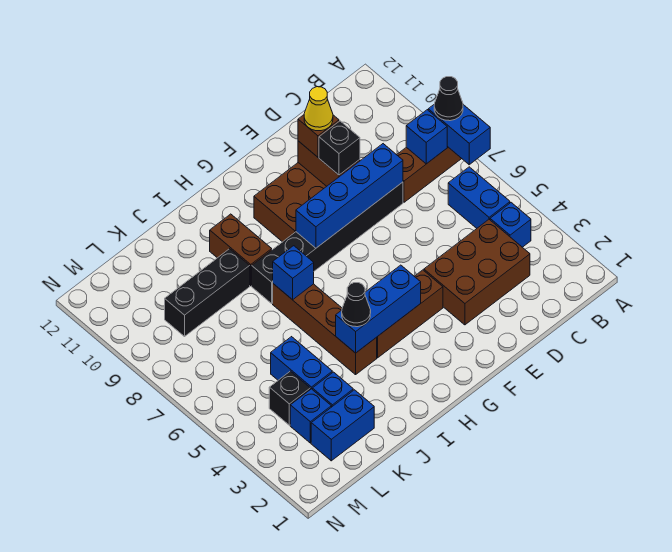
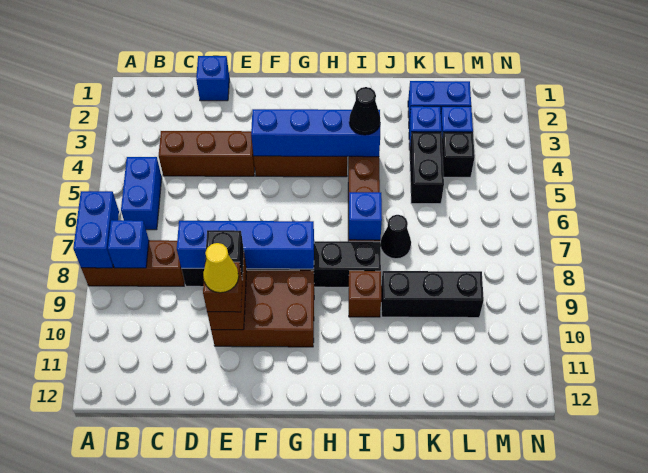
black 1x1 cone [434,77,463,121] -> black 1x1 cone moved to [381,215,411,259]
blue 1x1 brick [490,203,531,247] -> blue 1x1 brick moved to [196,56,229,101]
brown 2x3 brick [424,220,530,325] -> brown 1x3 brick [159,131,255,176]
blue 1x3 brick [336,265,421,353] -> blue 1x4 brick [251,109,380,157]
brown 1x2 brick [210,214,272,286] -> brown 1x1 brick [349,271,381,317]
blue 1x2 brick [271,337,332,389] -> black 1x2 brick [410,132,444,204]

